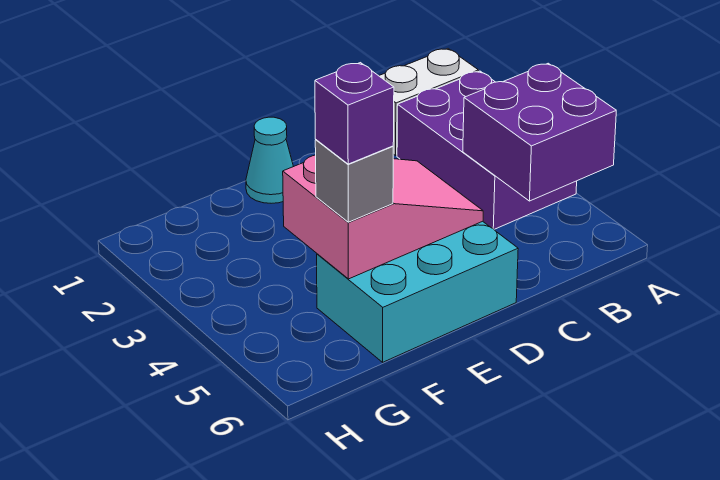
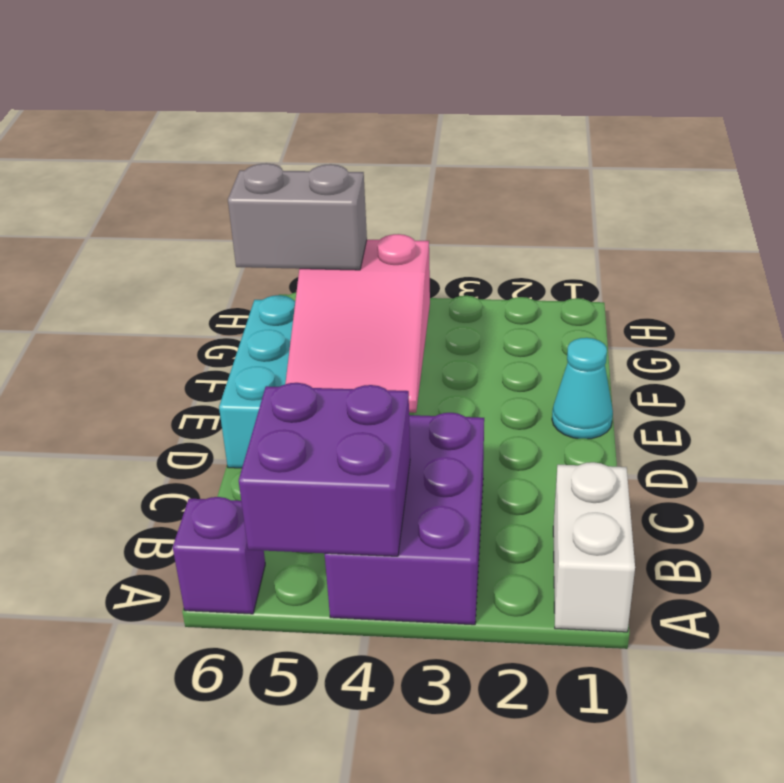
purple 2x3 brick [397,71,577,229] -> purple 2x3 brick turned to [325,413,484,625]
grey 1x1 brick [315,140,393,222] -> grey 1x2 brick [228,163,367,270]
purple 1x1 brick [315,63,394,164] -> purple 1x1 brick moved to [173,497,265,614]

